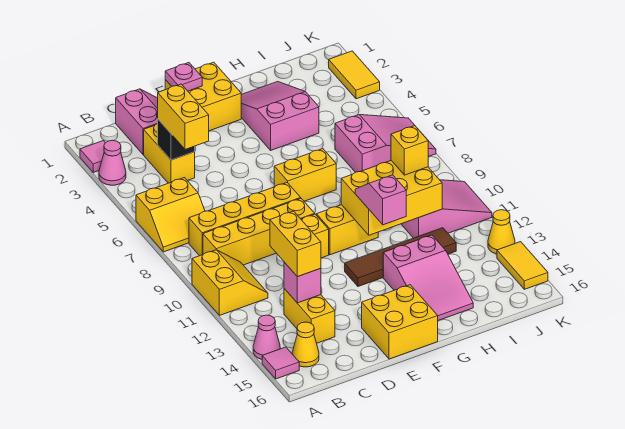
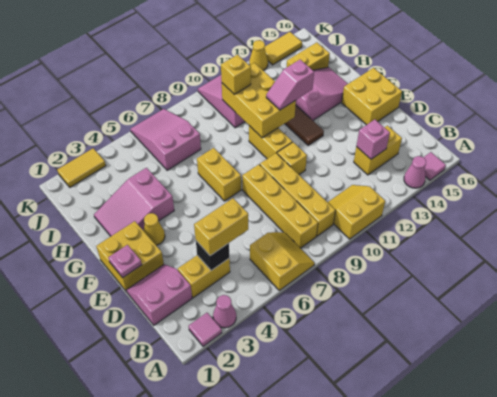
yellow 1x1 cone [292,322,319,367] -> yellow 1x1 cone moved to [143,213,165,245]
yellow 1x2 brick [270,211,321,277] -> yellow 1x2 brick moved to [287,42,330,70]

